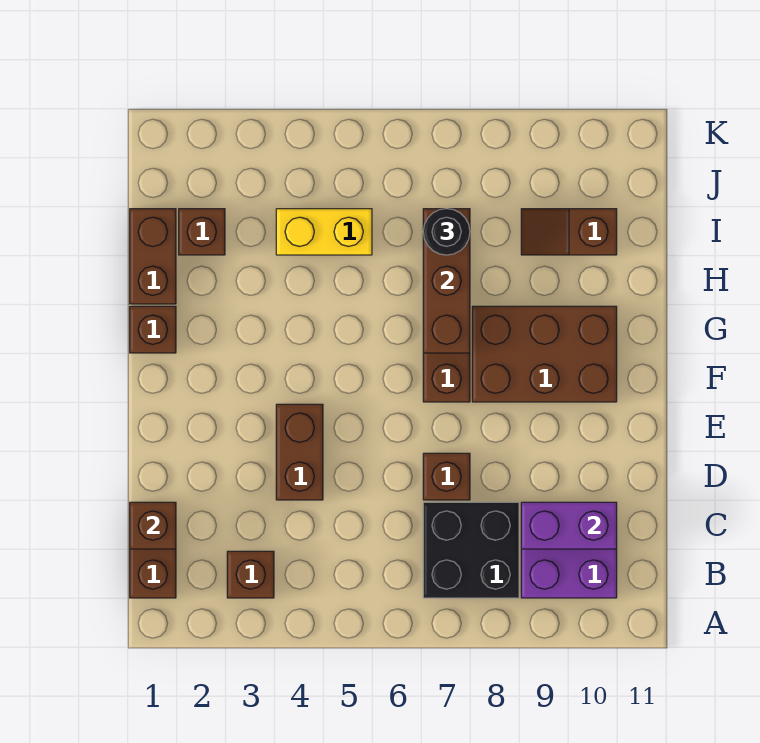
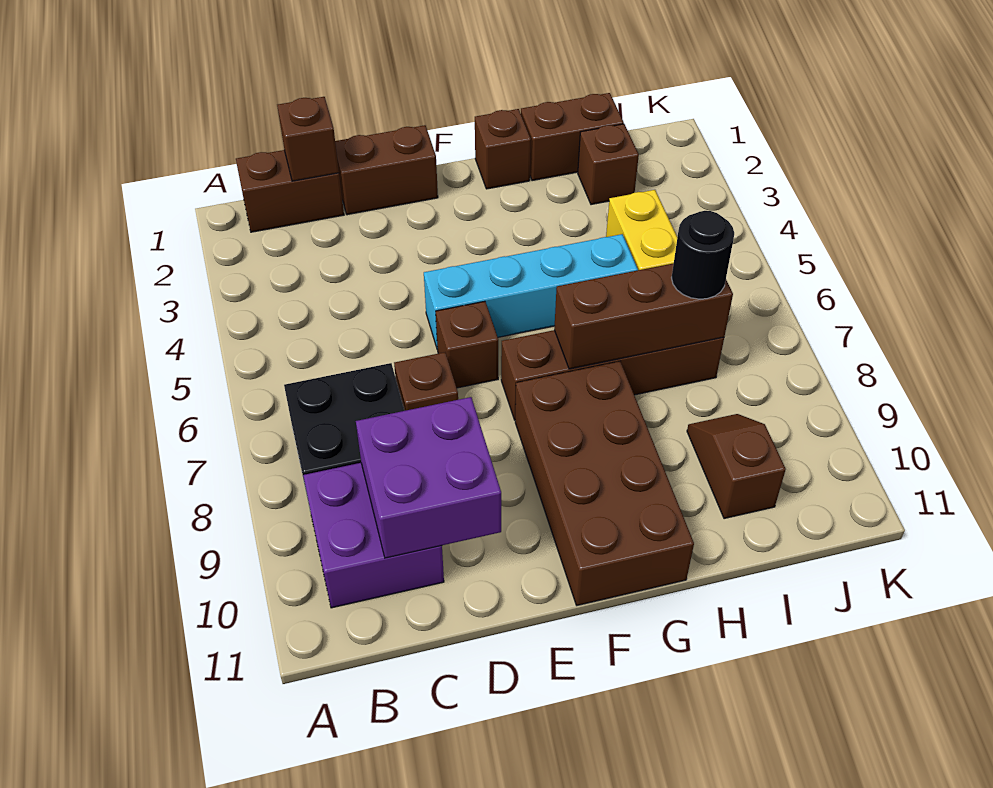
brown 1x1 brick [227,551,274,598] -> brown 1x1 brick moved to [436,301,498,388]
purple 1x2 brick [521,502,617,549] -> purple 2x2 brick [356,397,501,558]
brown 1x2 brick [276,404,323,500] -> brown 1x2 brick moved to [335,125,438,215]
none -> cyan 1x4 brick [424,234,638,350]
brown 2x3 brick [472,306,617,402] -> brown 2x4 brick [515,361,694,605]

